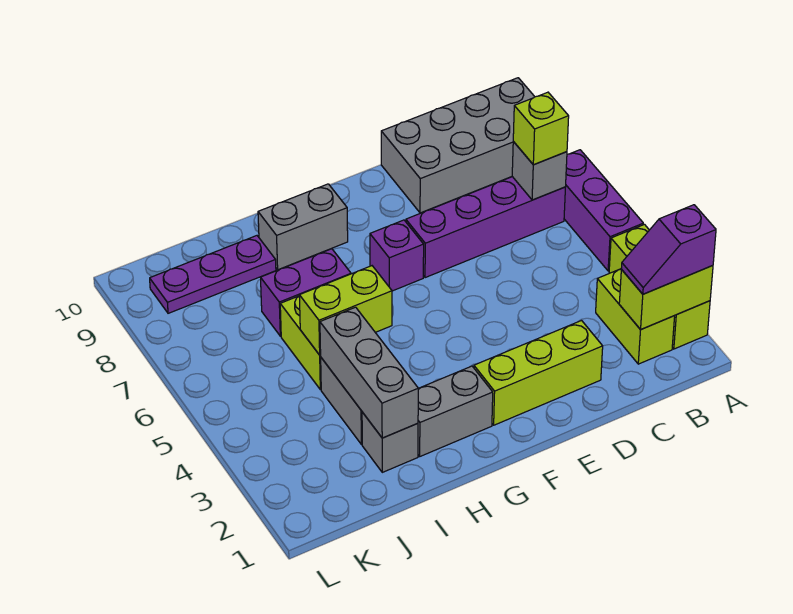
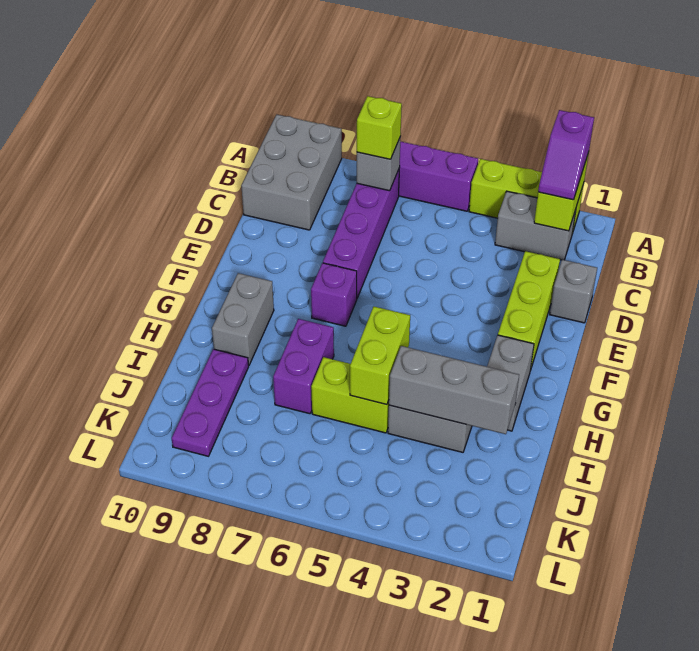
grey 2x4 brick [381,78,535,213] -> grey 2x3 brick [241,115,342,230]
lime 1x2 brick [596,269,675,364] -> grey 1x2 brick [495,191,576,260]
grey 1x1 brick [362,412,418,472] -> grey 1x1 brick moved to [550,260,597,323]

